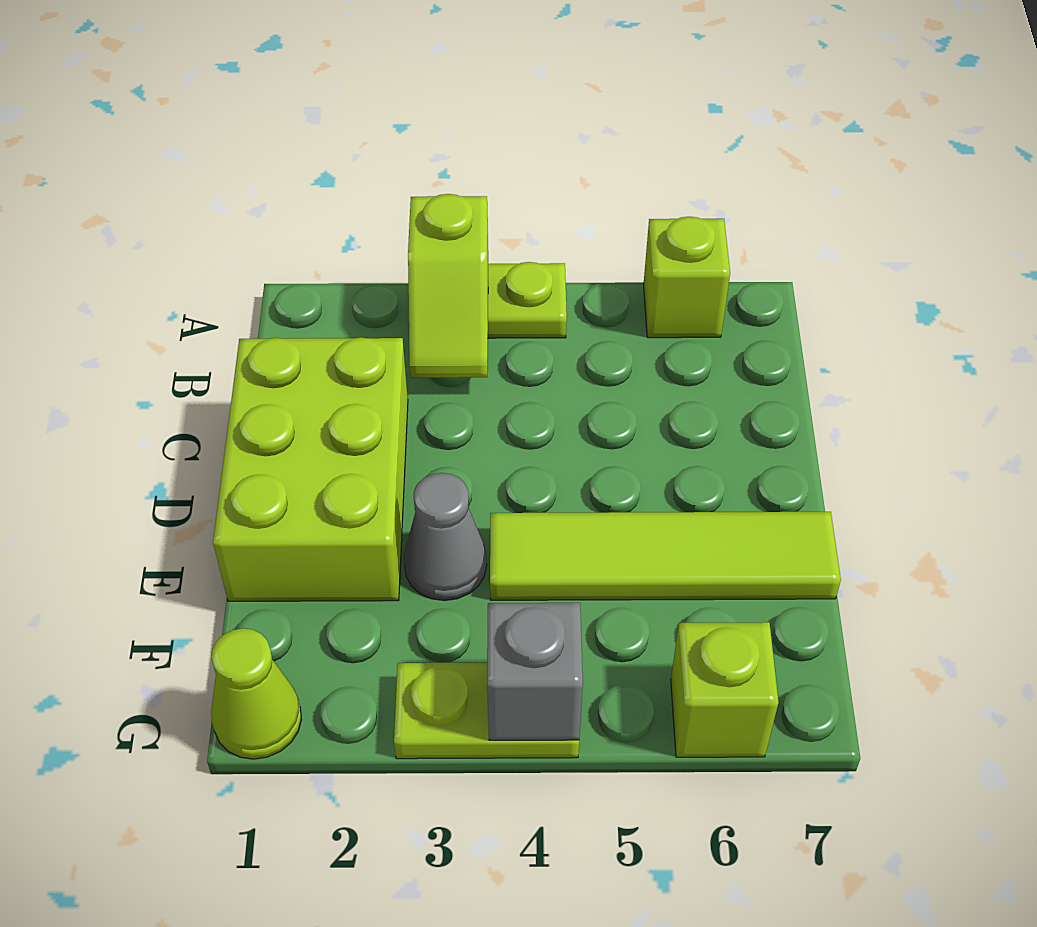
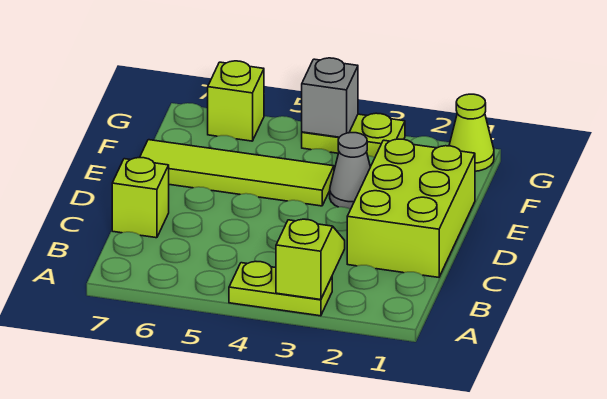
lime 1x1 brick [644,217,730,338] -> lime 1x1 brick moved to [112,158,169,238]

